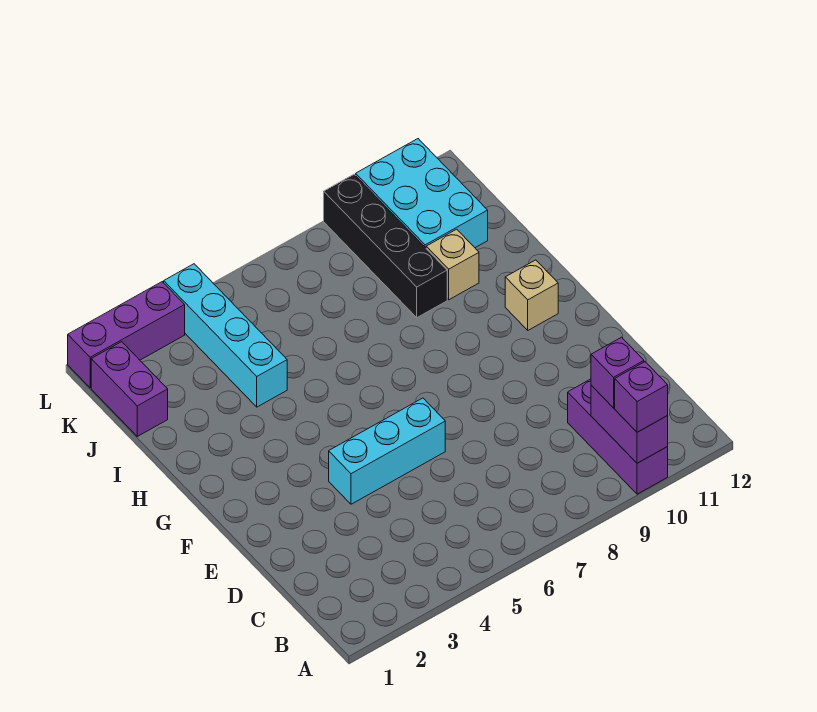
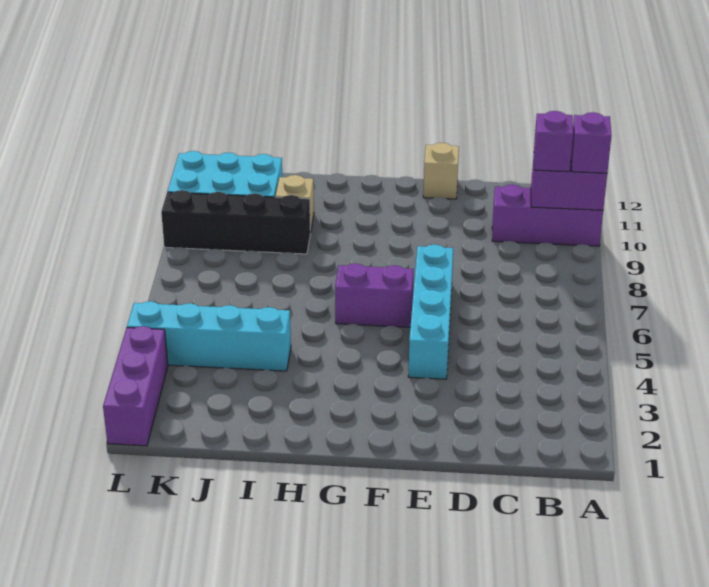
cyan 1x3 brick [329,398,445,504] -> cyan 1x4 brick [408,245,453,379]
tan 1x1 brick [505,260,558,330] -> tan 1x1 brick moved to [423,143,459,199]
purple 1x2 brick [91,342,168,436] -> purple 1x2 brick moved to [335,264,414,327]

